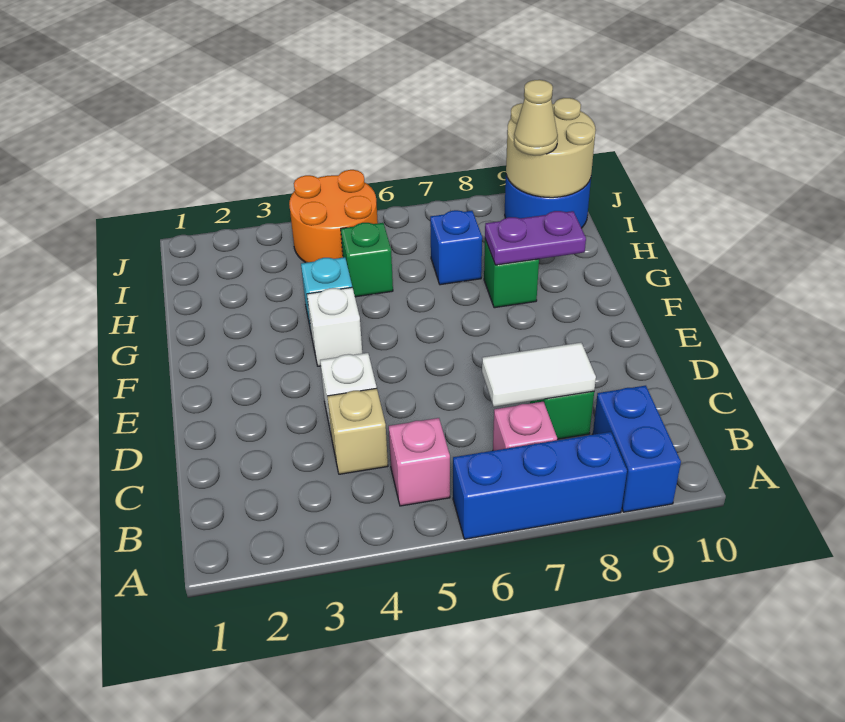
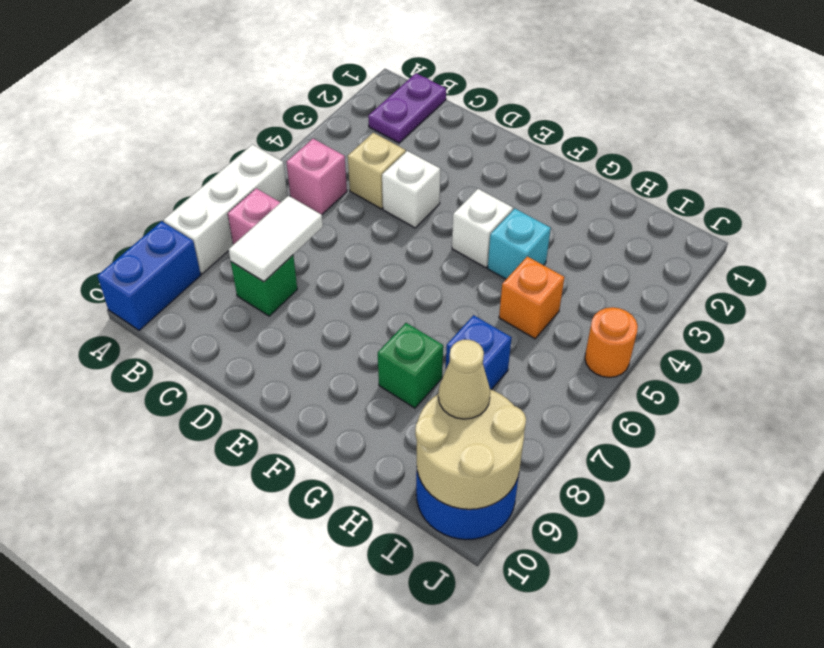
blue 1x3 brick [453,432,627,539] -> white 1x3 brick [163,144,287,274]
blue 1x2 brick [593,386,681,512] -> blue 1x2 brick turned to [97,221,201,331]
purple 1x2 plate [485,211,586,265] -> purple 1x2 plate moved to [368,73,446,143]
green 1x1 brick [341,223,393,297] -> orange 1x1 brick [499,257,564,339]
orange 2x2 round brick [289,170,378,263] -> orange 1x1 round brick [585,307,638,377]

